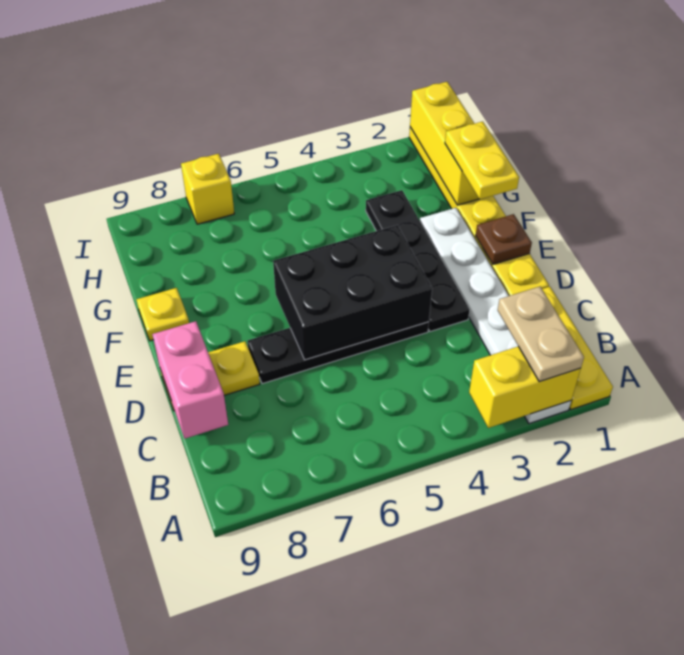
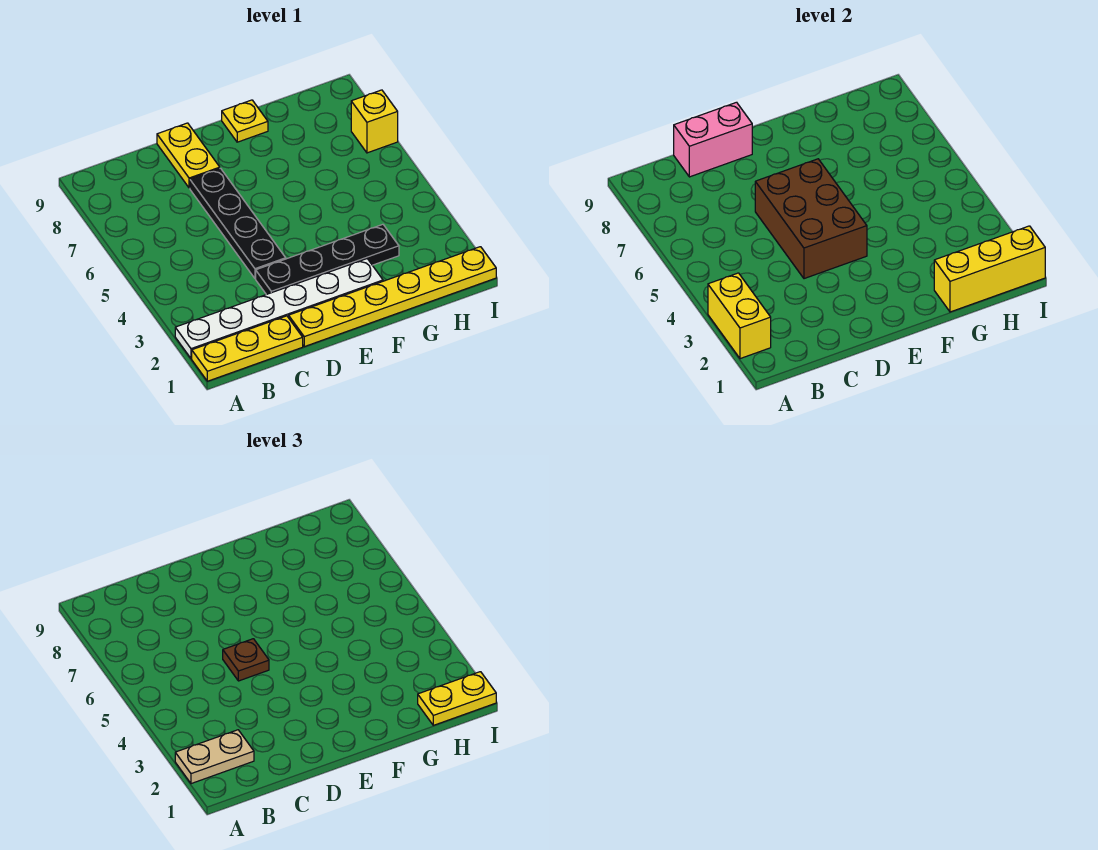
black 2x3 brick [273,225,432,360] -> brown 2x3 brick [755,159,867,279]
brown 1x1 plate [476,214,532,264] -> brown 1x1 plate moved to [223,639,269,681]
yellow 1x2 plate [445,122,519,199] -> yellow 1x2 plate moved to [418,672,496,725]

